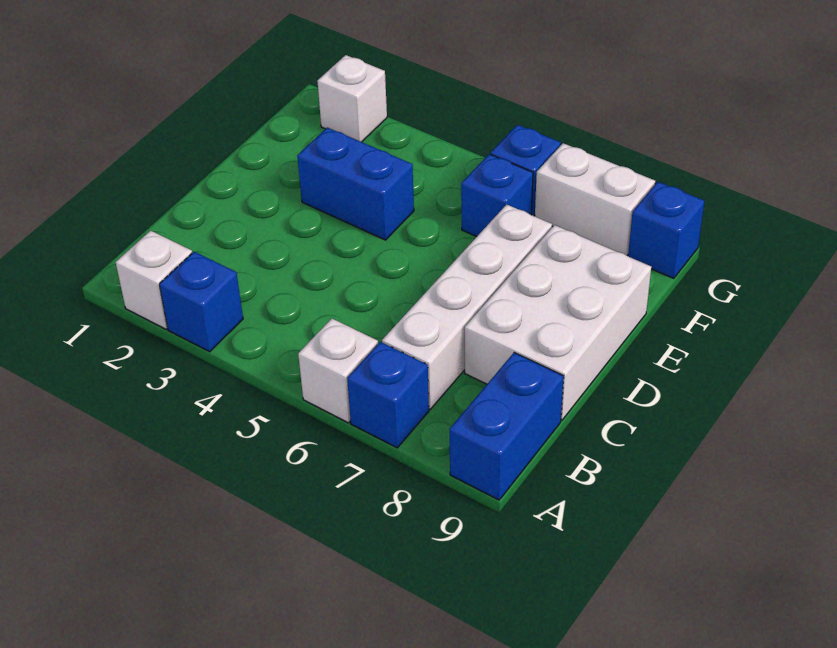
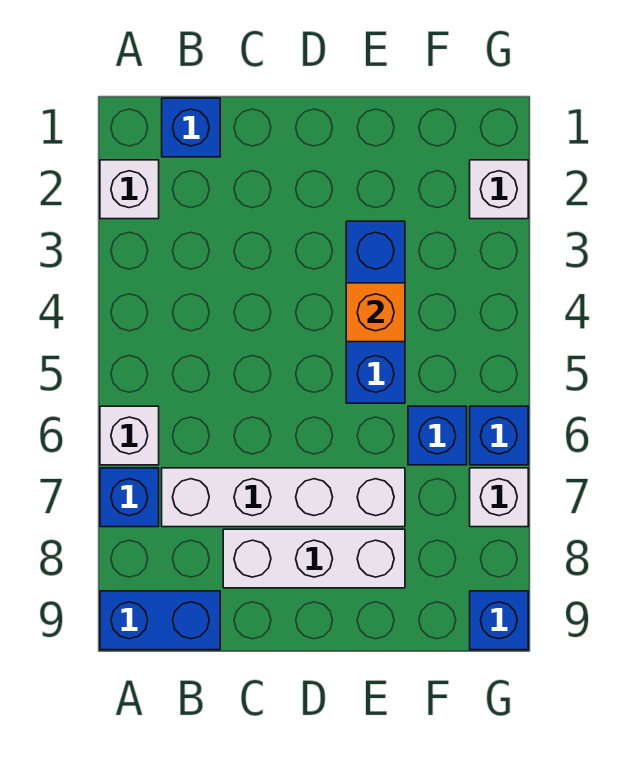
blue 1x1 brick [159,252,243,352] -> blue 1x1 brick moved to [162,98,220,157]
white 2x3 brick [465,225,651,420] -> white 1x3 brick [223,529,405,588]
blue 1x2 brick [297,127,414,240] -> blue 1x3 brick [346,221,405,403]
none -> orange 1x1 brick [346,283,405,342]
white 1x2 brick [535,143,655,255] -> white 1x1 brick [470,468,528,527]

